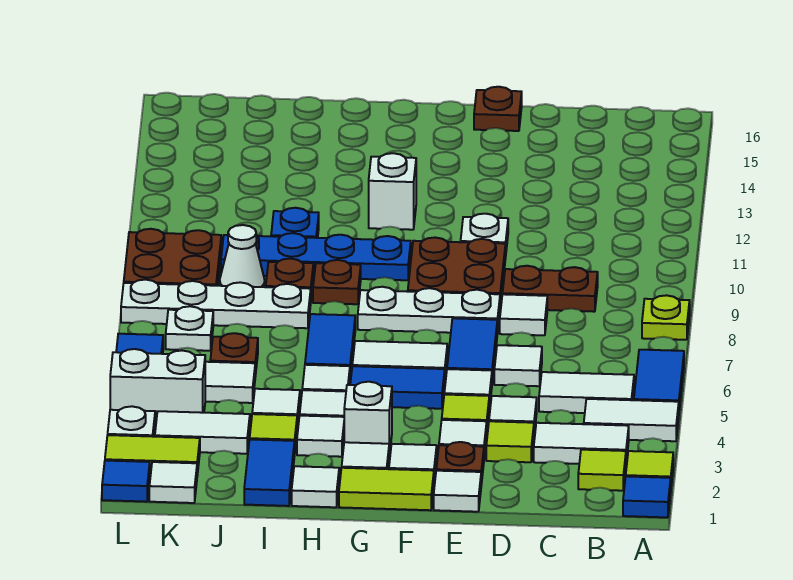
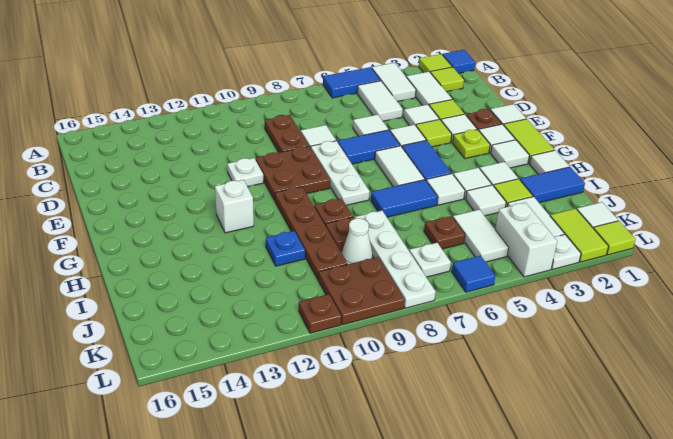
lime 1x1 plate [642,295,690,340] -> lime 1x1 plate moved to [453,129,490,159]
brown 1x1 plate [474,87,522,131] -> brown 1x1 plate moved to [299,294,341,333]
white 1x1 brick [344,382,392,457] -> none
blue 1x4 plate [221,233,411,280] -> brown 1x4 plate [275,187,347,279]
blue 1x1 tile [102,461,150,502] -> lime 1x1 tile [593,221,636,255]

